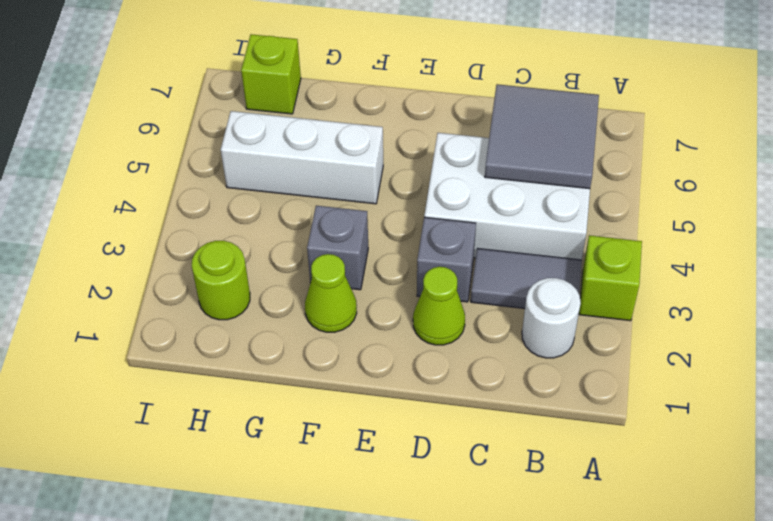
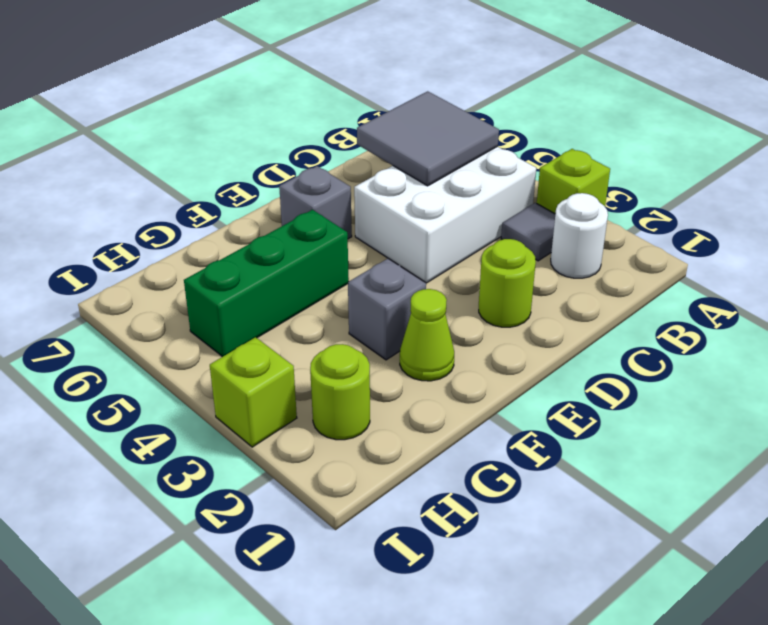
grey 1x2 tile [471,248,582,309] -> grey 1x1 tile [501,203,555,261]
lime 1x1 cone [413,267,465,345] -> lime 1x1 round brick [479,239,536,327]
grey 1x1 brick [417,217,476,302] -> grey 1x1 brick moved to [279,166,352,239]
white 1x3 brick [221,111,383,204] -> green 1x3 brick [184,210,349,357]
lime 1x1 brick [241,34,301,114] -> lime 1x1 brick moved to [210,337,297,447]

